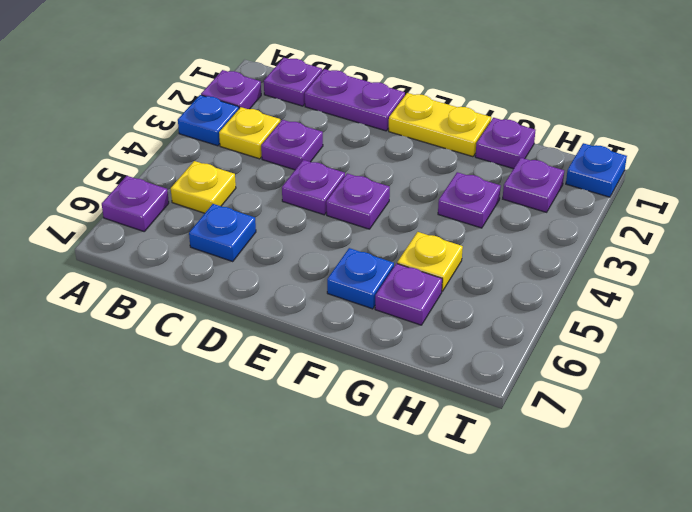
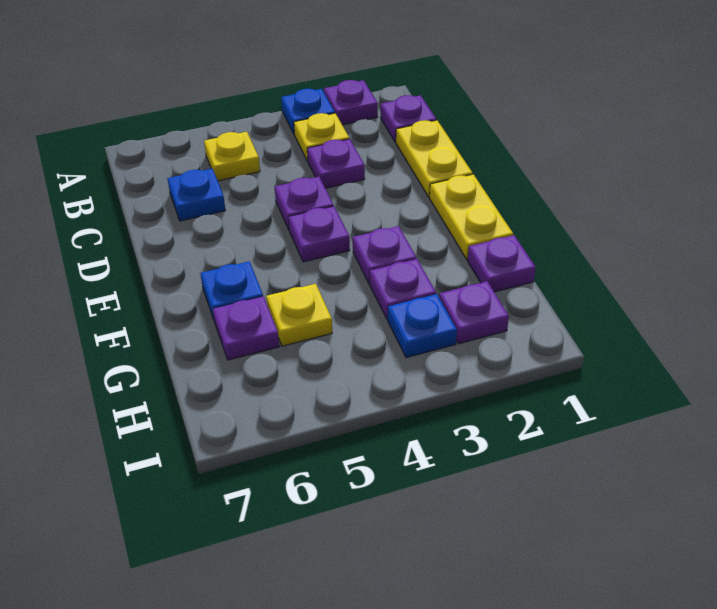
purple 1x1 plate [102,176,169,231] -> purple 1x1 plate moved to [353,226,416,284]
purple 1x2 plate [305,69,405,131] -> yellow 1x2 plate [396,120,473,197]
blue 1x1 plate [566,143,627,197] -> blue 1x1 plate moved to [388,294,457,358]

